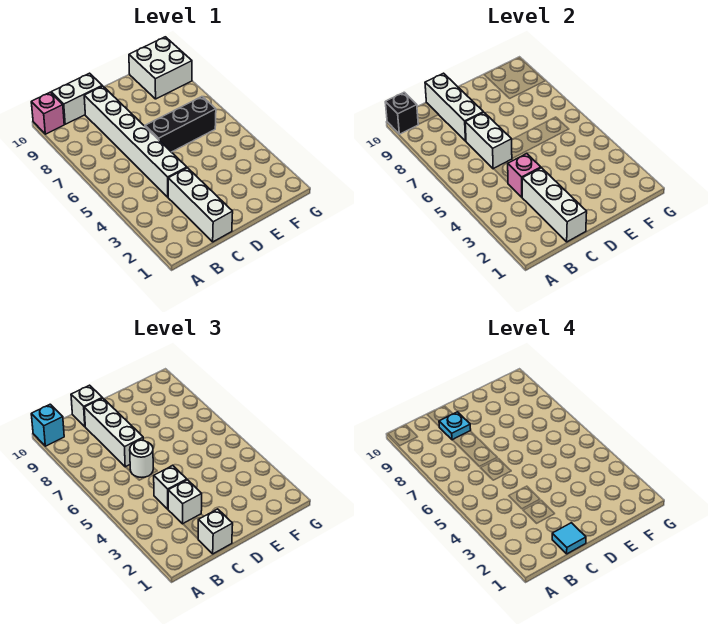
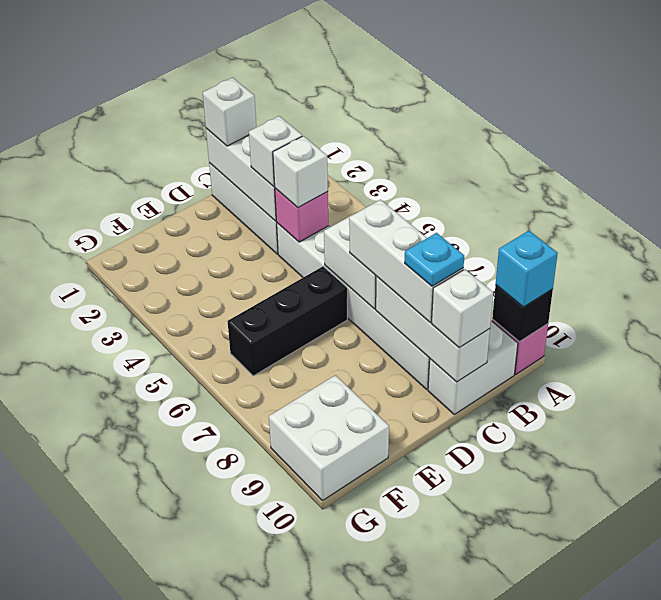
cyan 1x1 tile [552,523,586,554] -> none
white 1x1 round brick [130,440,153,477] -> none

